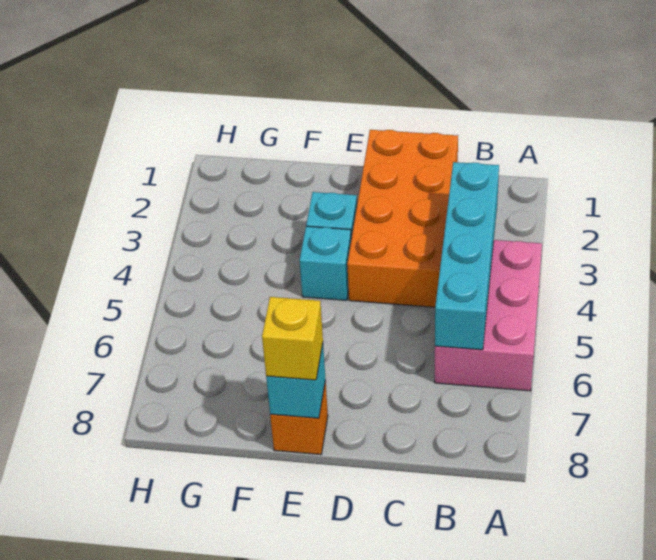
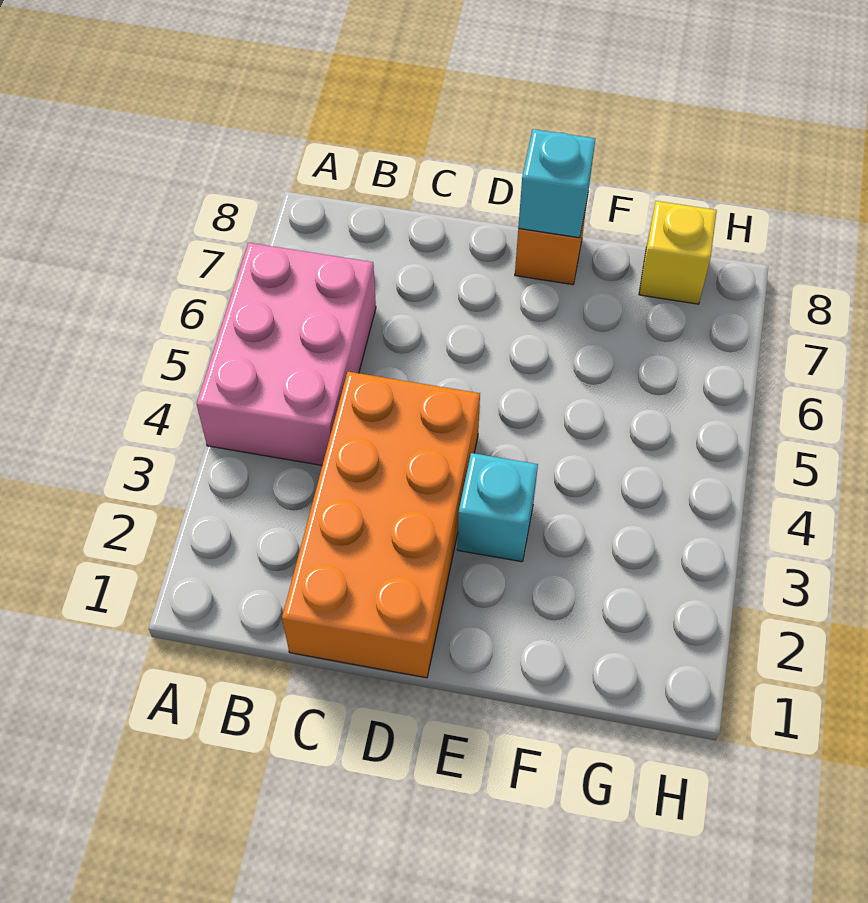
cyan 1x4 brick [435,162,499,350] -> none
cyan 1x1 brick [300,226,351,300] -> none
yellow 1x1 brick [262,297,323,380] -> yellow 1x1 brick moved to [639,201,717,304]

